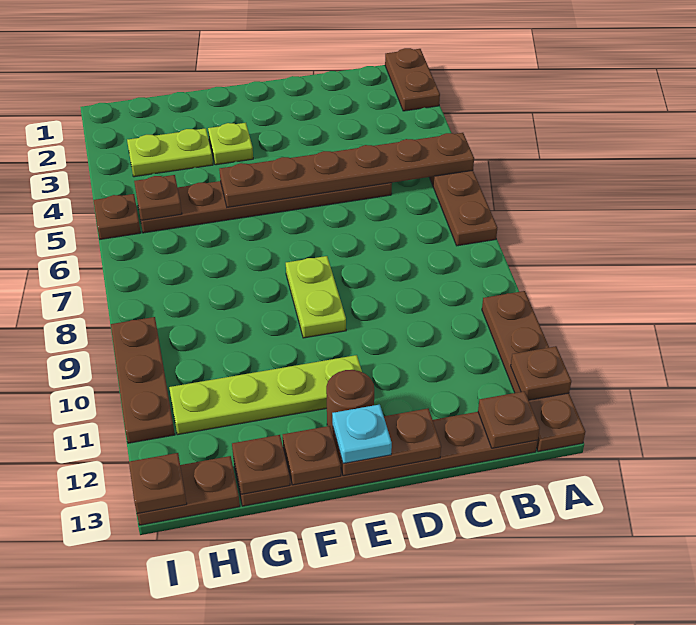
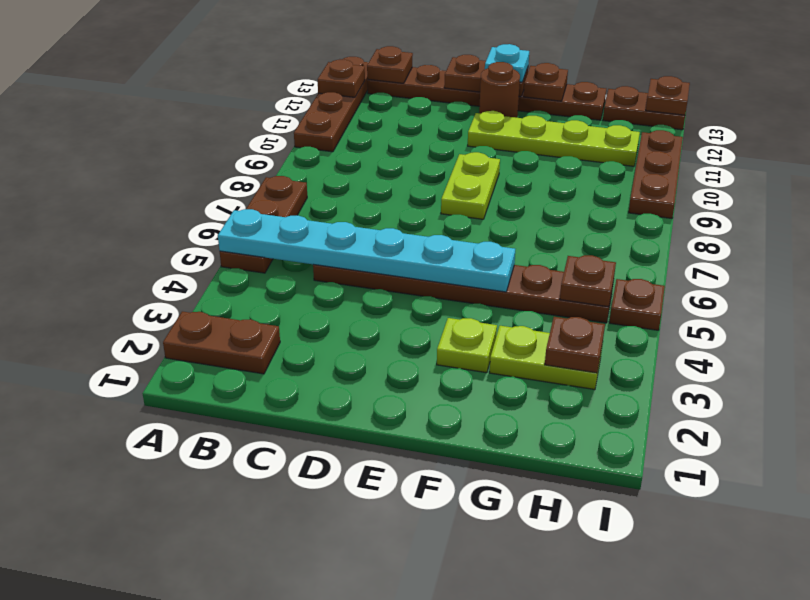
brown 1x2 plate [385,48,440,111] -> brown 1x2 plate turned to [163,311,280,374]
brown 1x6 plate [219,133,474,207] -> cyan 1x6 plate [218,209,515,292]
brown 1x1 plate [232,435,290,494] -> brown 1x1 plate moved to [545,317,605,373]

